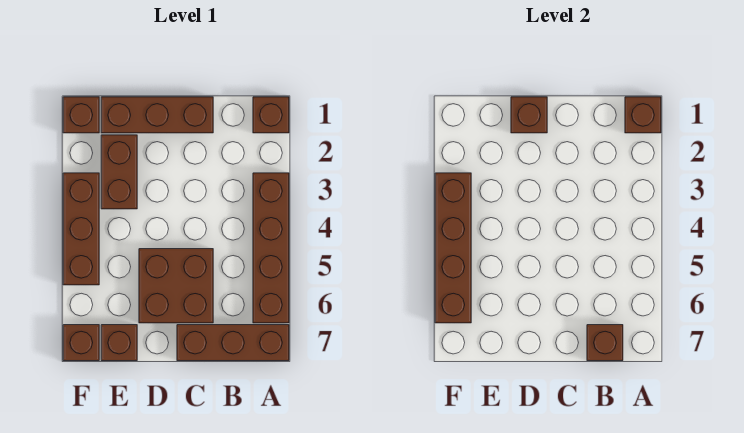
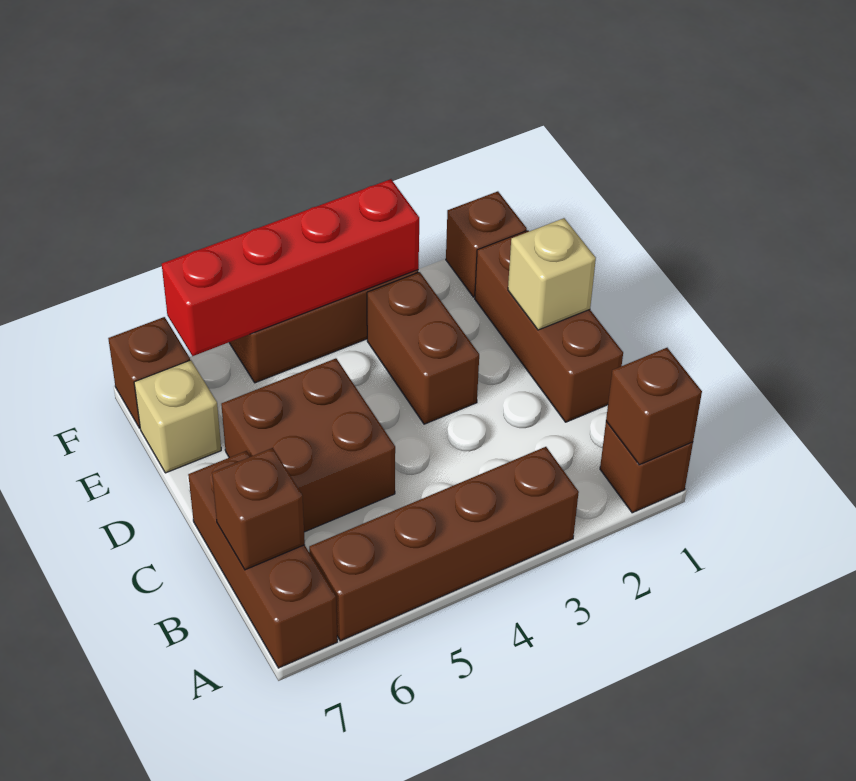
brown 1x1 brick [511,97,547,133] -> tan 1x1 brick [508,218,596,330]
brown 1x2 brick [101,135,137,209] -> brown 1x2 brick turned to [367,272,479,424]
brown 1x1 brick [101,325,137,361] -> tan 1x1 brick [134,360,221,473]
brown 1x4 brick [435,173,471,323] -> red 1x4 brick [162,179,419,356]

